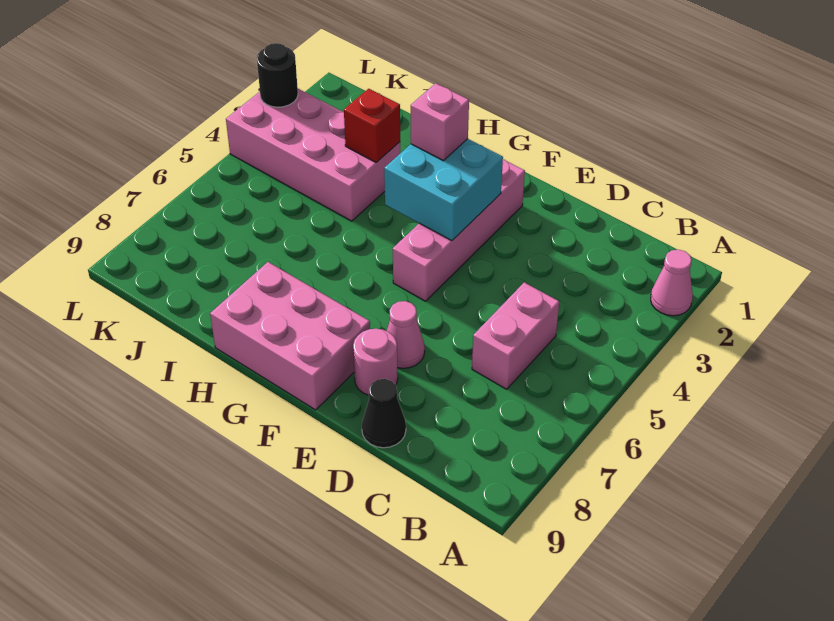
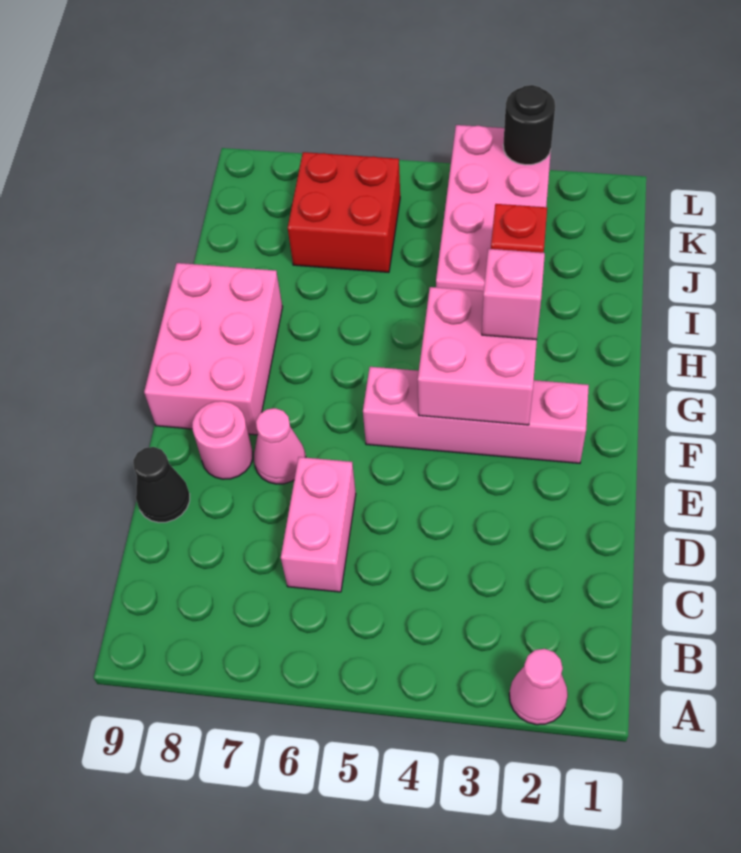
pink 1x2 brick [472,282,559,389] -> pink 1x2 brick turned to [281,457,356,592]
cyan 2x2 brick [384,139,503,241] -> pink 2x2 brick [418,287,537,425]
none -> red 2x2 brick [288,152,400,272]

